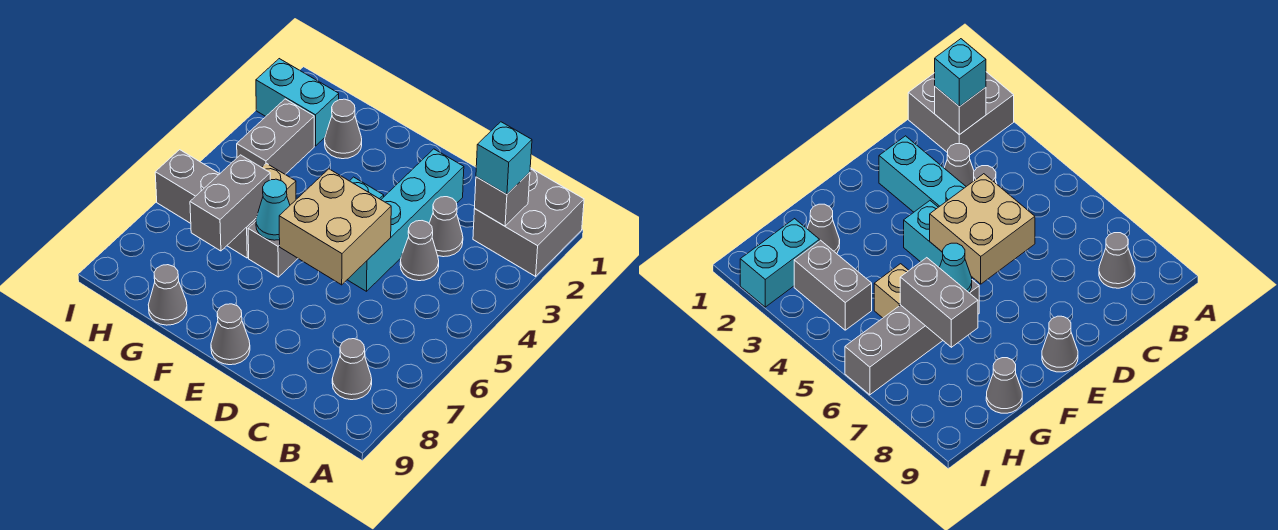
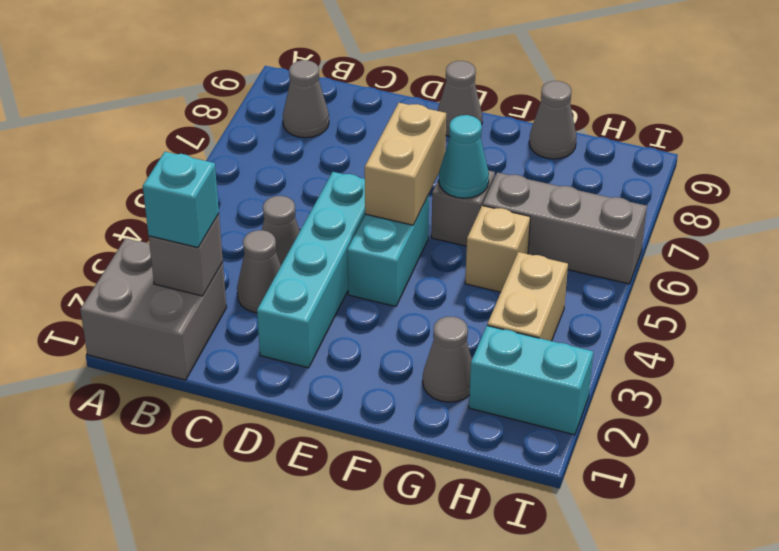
tan 2x2 brick [279,169,391,285] -> tan 1x2 brick [365,103,446,225]
grey 1x2 brick [190,155,270,251] -> none
grey 1x2 brick [237,99,314,174] -> tan 1x2 brick [487,252,568,341]

